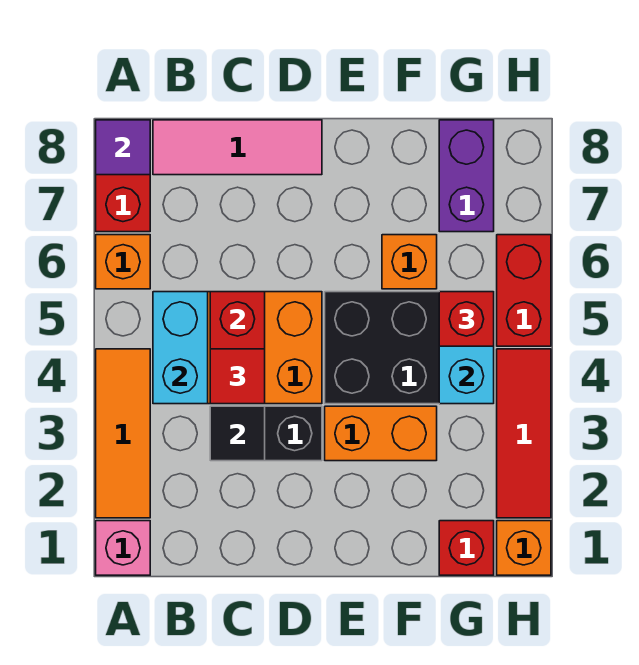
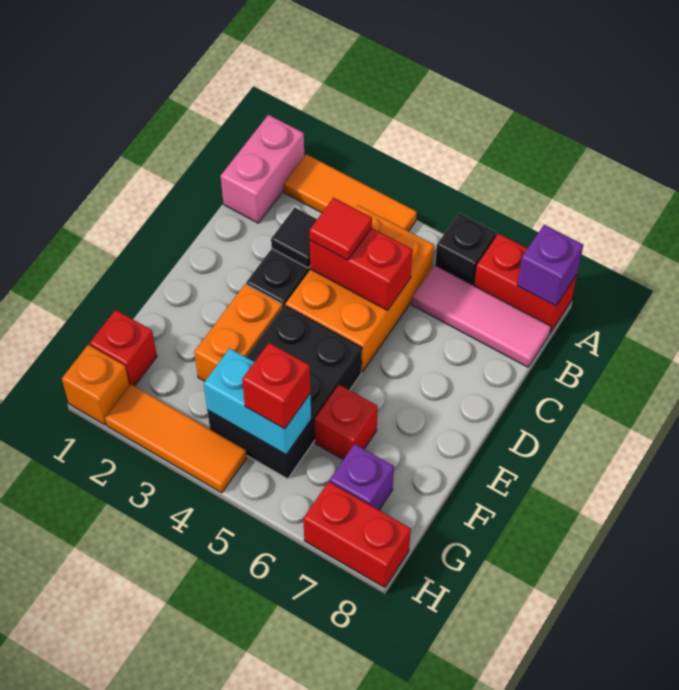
pink 1x1 brick [96,521,150,575] -> pink 1x2 brick [221,115,304,223]
orange 1x1 brick [96,235,150,289] -> black 1x1 brick [435,213,496,285]
purple 1x1 tile [96,120,150,175] -> purple 1x1 brick [517,225,583,306]
cyan 1x2 brick [153,292,208,404] -> none
pink 1x3 tile [153,120,322,175] -> pink 1x3 tile turned to [412,265,551,367]
orange 1x1 brick [382,235,437,289] -> red 1x1 brick [314,385,378,460]
purple 1x2 brick [439,120,494,232] -> purple 1x1 brick [330,444,394,510]
red 1x3 tile [497,349,551,518] -> orange 1x3 tile [105,384,247,493]
red 1x2 brick [497,235,551,346] -> red 1x2 brick moved to [303,482,411,588]

